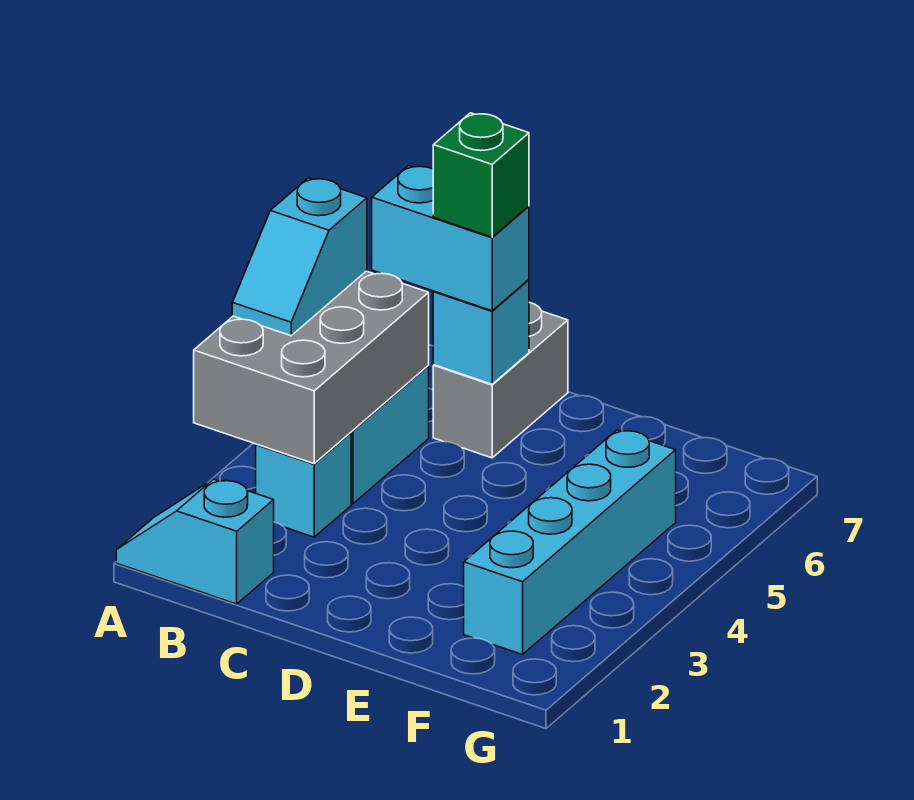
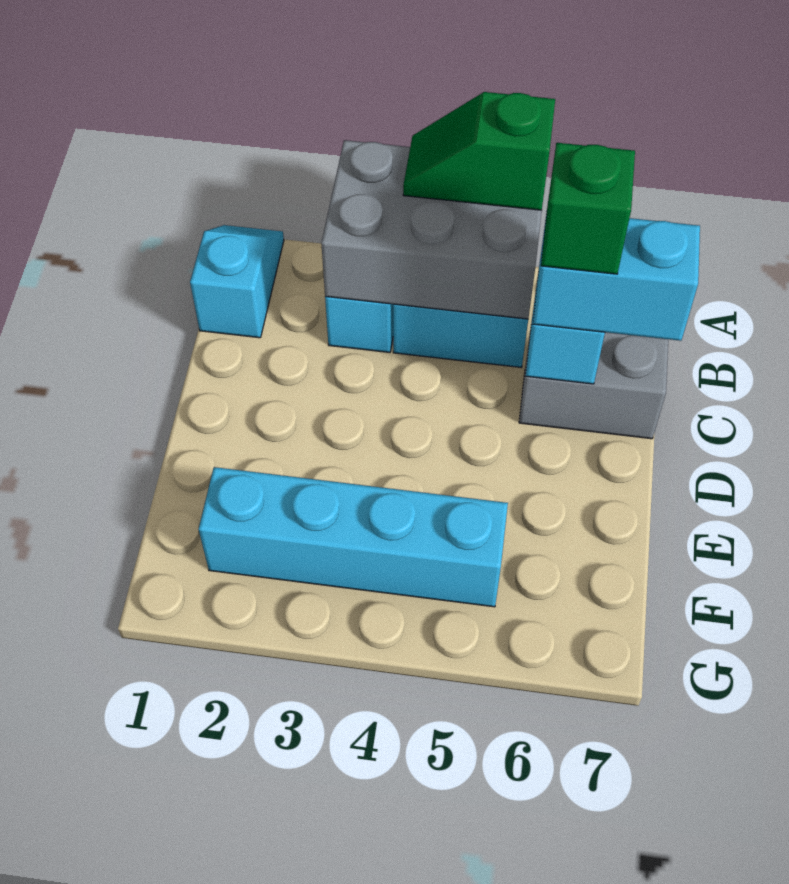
cyan 1x2 slope [232,178,367,336] -> green 1x2 slope [403,92,555,210]
cyan 1x2 brick [372,165,529,311] -> cyan 1x2 brick turned to [533,218,700,341]

